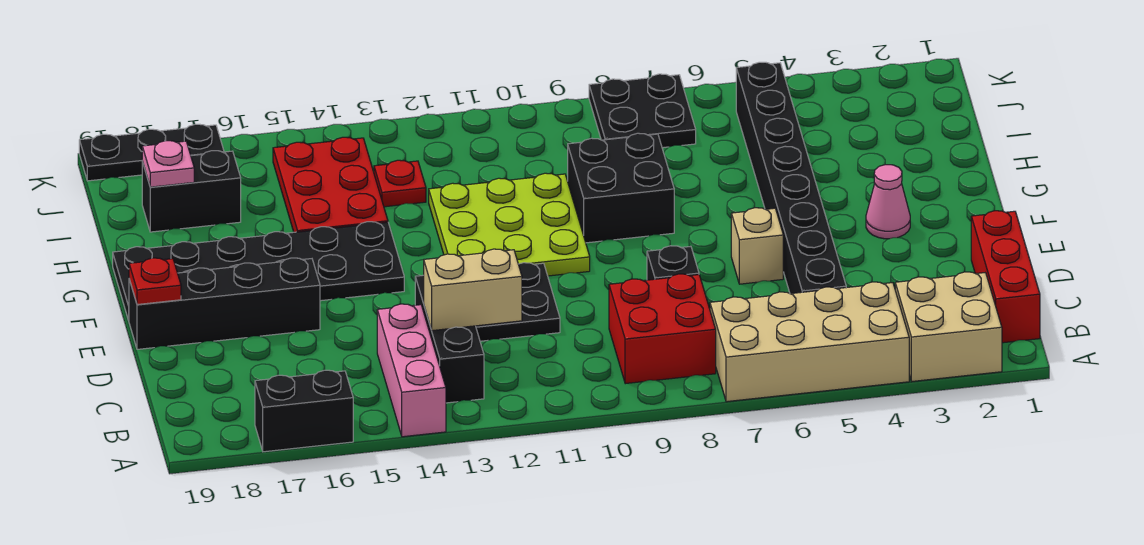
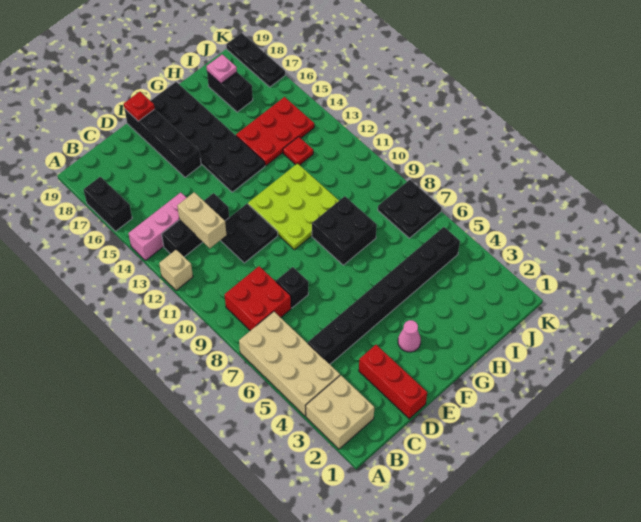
red 1x3 brick [971,211,1040,343] -> red 1x3 brick turned to [359,345,427,419]
tan 1x1 brick [731,208,783,284] -> tan 1x1 brick moved to [159,250,193,290]

